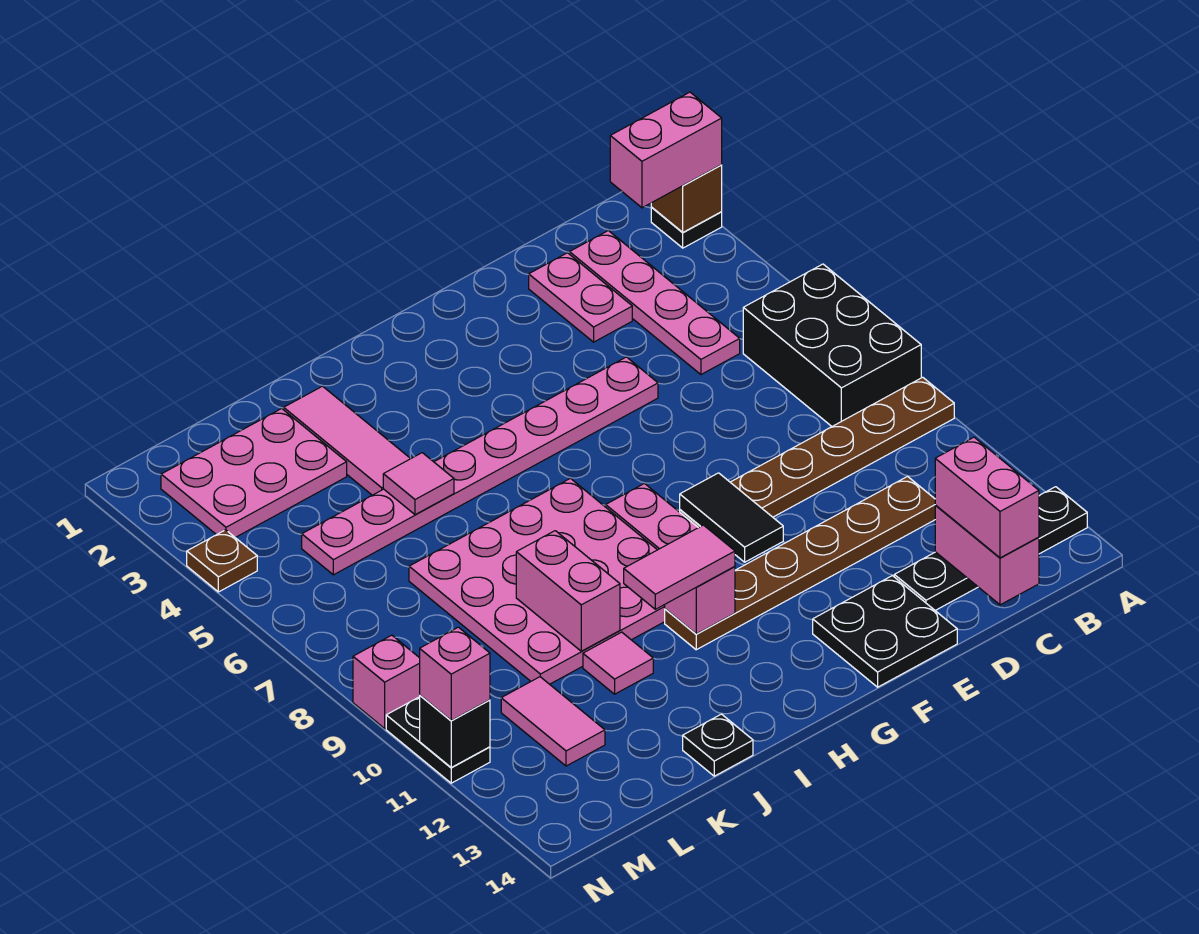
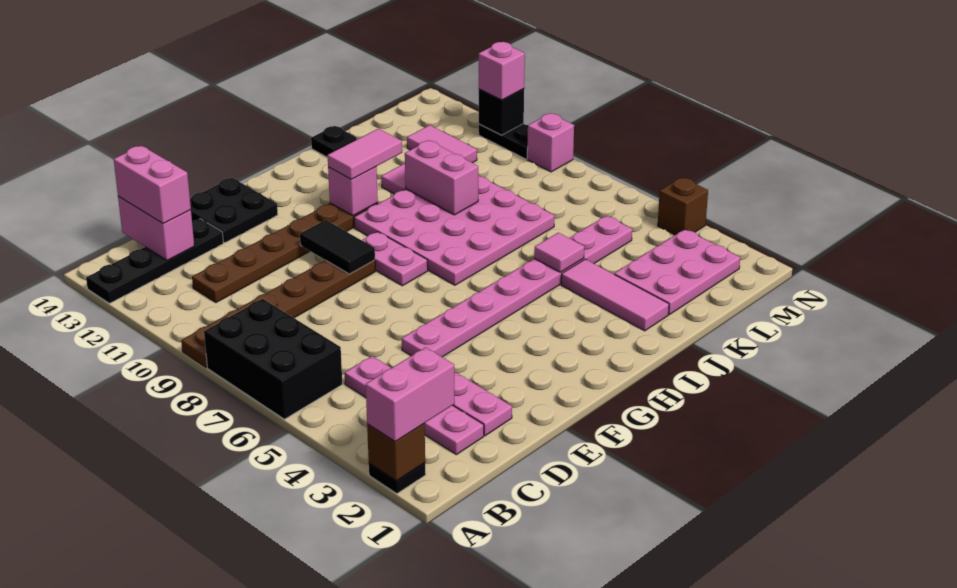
brown 1x1 plate [187,530,257,592] -> brown 1x1 brick [658,177,708,235]

